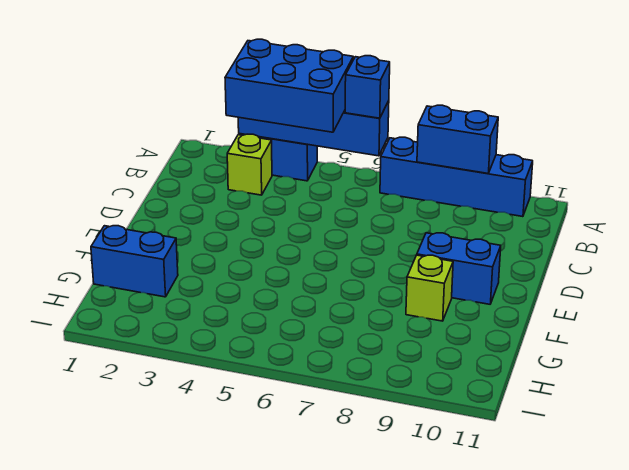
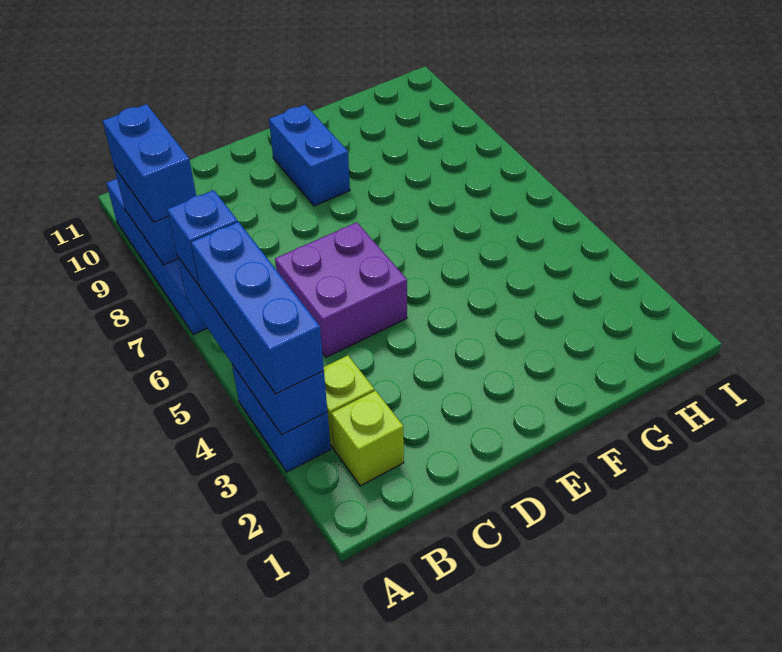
blue 2x3 brick [225,39,353,132] -> blue 1x3 brick [191,222,324,394]
none -> purple 2x2 brick [275,222,407,357]
lime 1x1 brick [406,255,453,321] -> lime 1x1 brick moved to [331,391,404,486]
blue 1x2 brick [91,226,178,297] -> blue 1x2 brick moved to [103,104,196,222]

